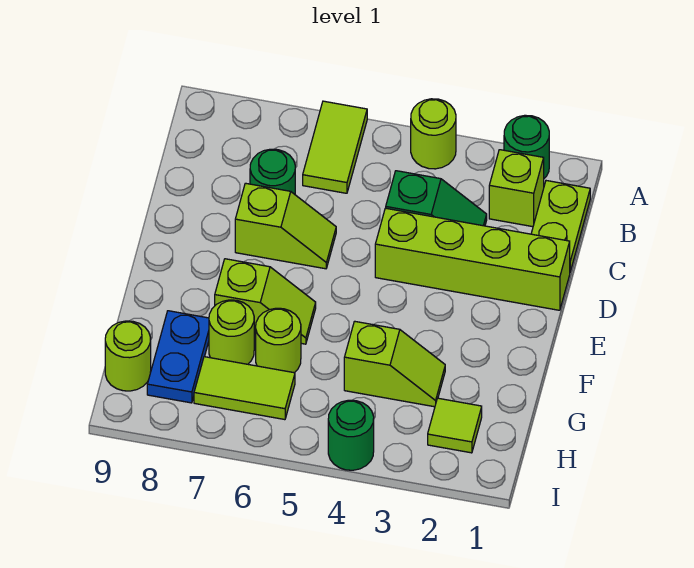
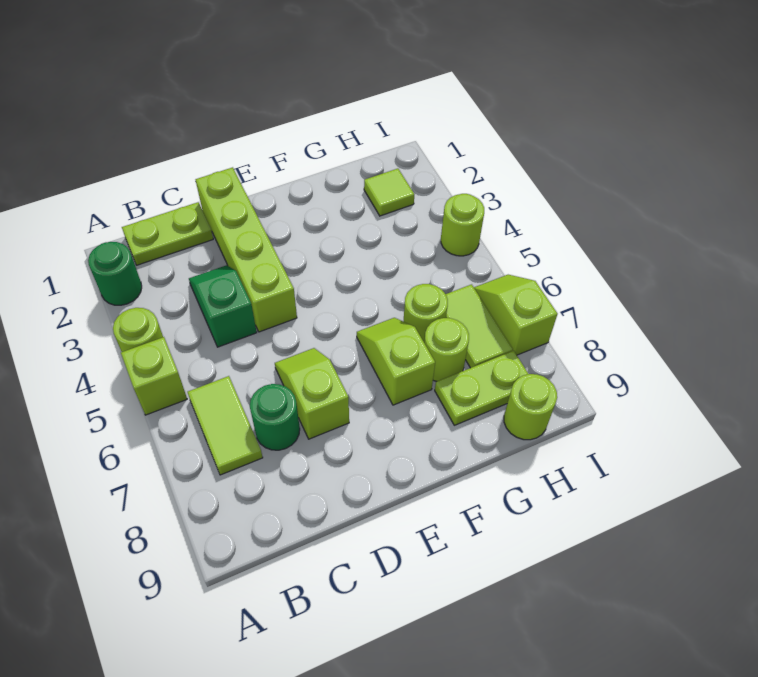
lime 1x2 tile [303,101,367,193] -> lime 1x2 tile turned to [188,376,263,475]
lime 1x1 brick [489,150,544,227] -> lime 1x1 brick moved to [121,337,187,415]
lime 1x2 slope [344,321,445,407] -> lime 1x2 slope moved to [474,275,558,355]
blue 1x2 plate [147,311,209,403] -> lime 1x2 plate [435,351,528,425]
green 1x1 round brick [328,400,374,470] -> lime 1x1 round brick [441,194,484,256]

